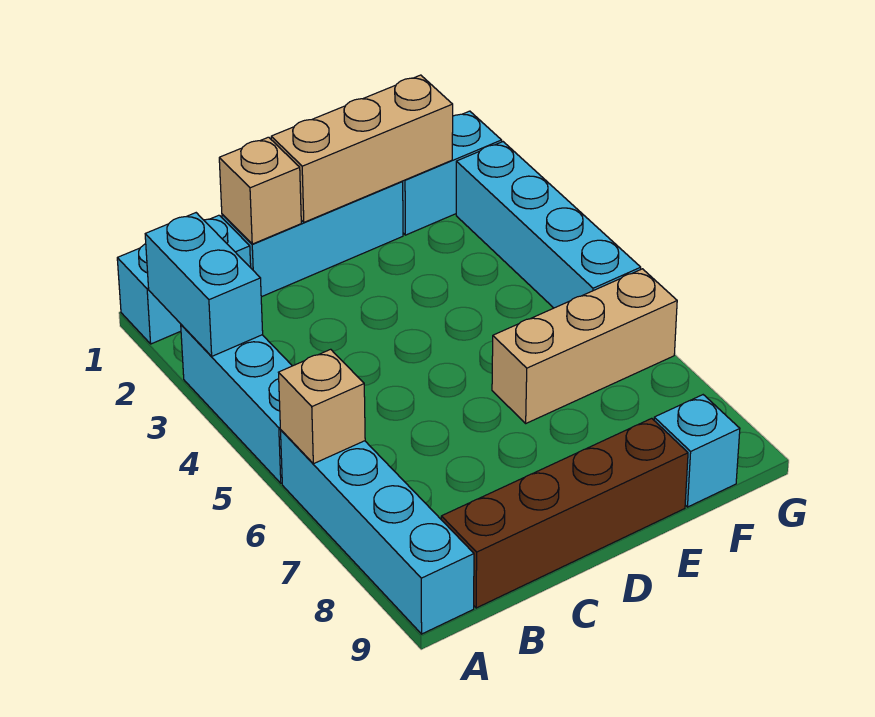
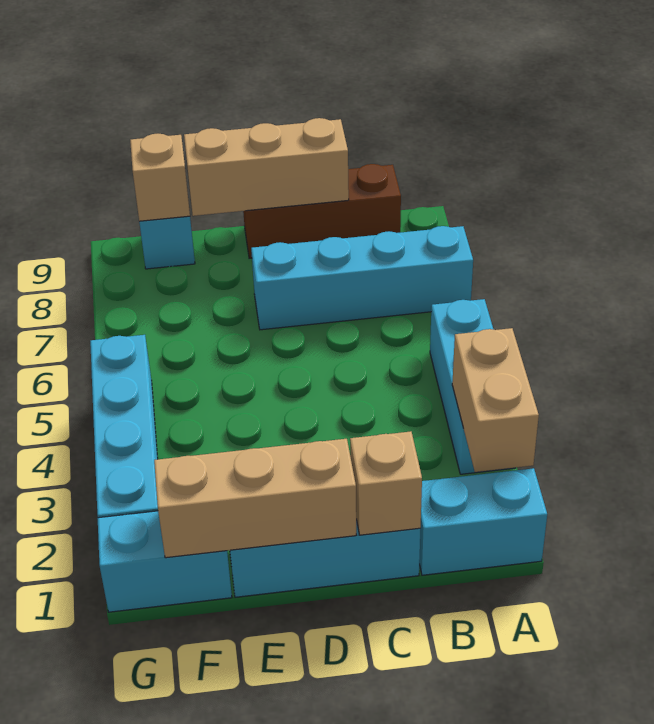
cyan 1x2 brick [145,213,263,356] -> tan 1x2 brick [452,328,539,472]
cyan 1x4 brick [281,430,474,634] -> cyan 1x4 brick turned to [251,226,473,330]
tan 1x1 brick [279,349,365,464] -> tan 1x1 brick moved to [130,134,190,221]
brown 1x4 brick [441,418,688,608] -> brown 1x3 brick [243,164,401,258]
tan 1x3 brick [492,269,677,423] -> tan 1x3 brick moved to [184,118,349,216]

